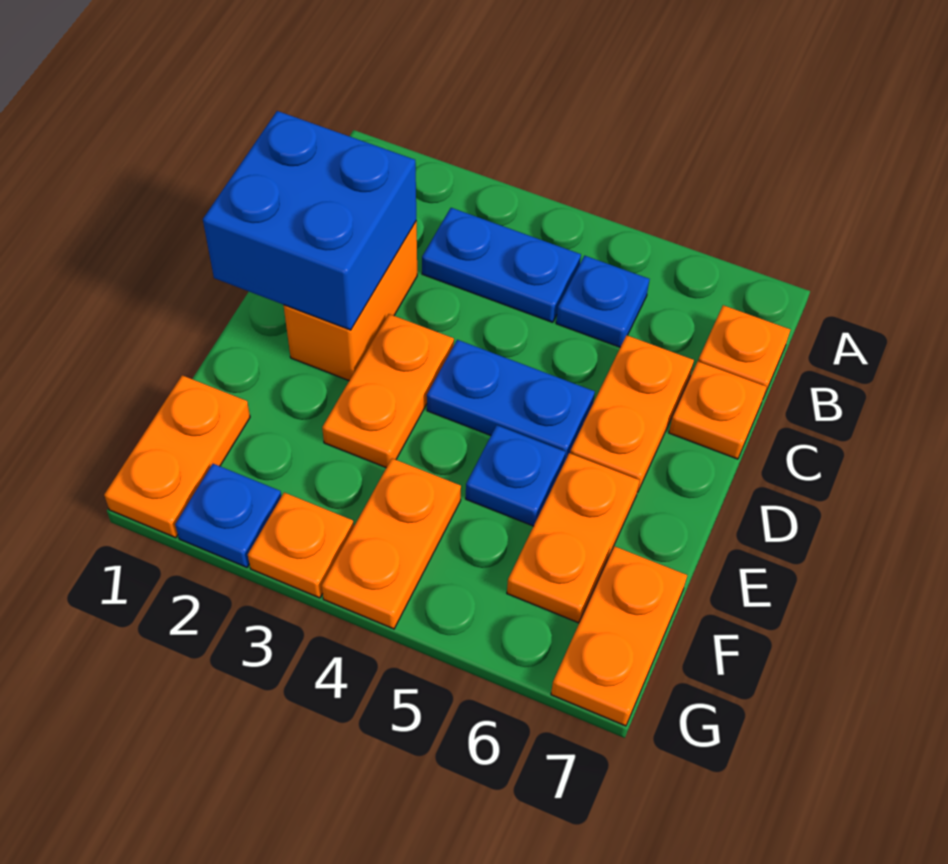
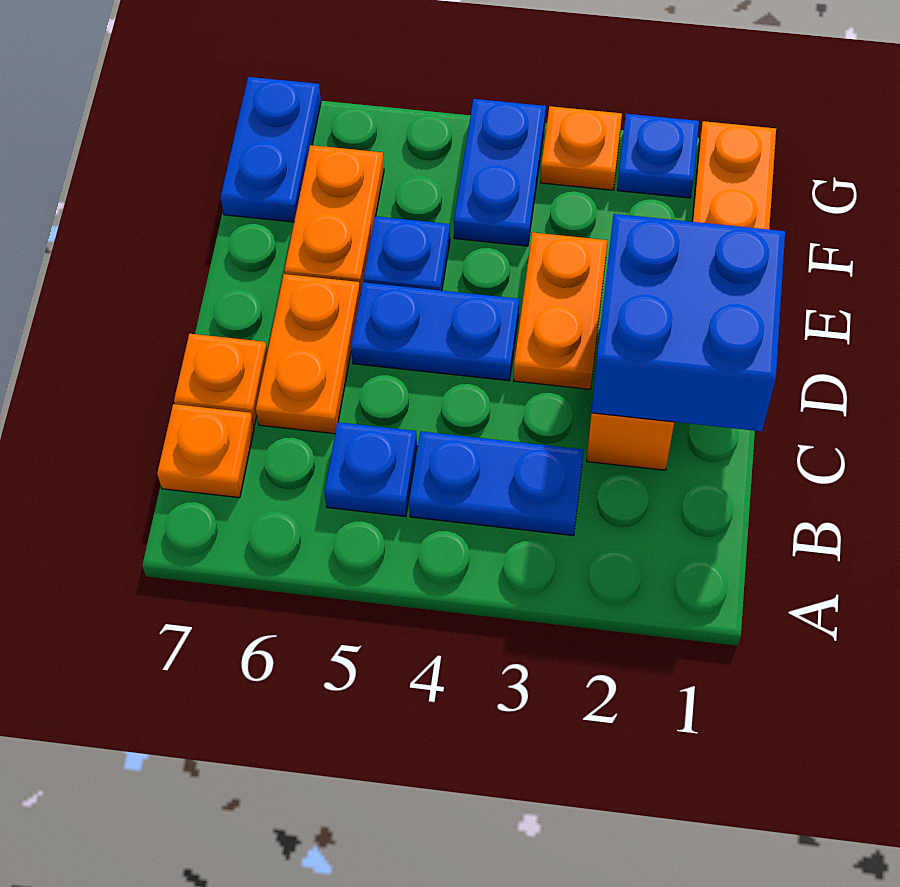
orange 1x2 plate [322,458,461,629] -> blue 1x2 plate [454,99,546,246]
orange 1x2 plate [551,546,687,726] -> blue 1x2 plate [220,77,321,222]

